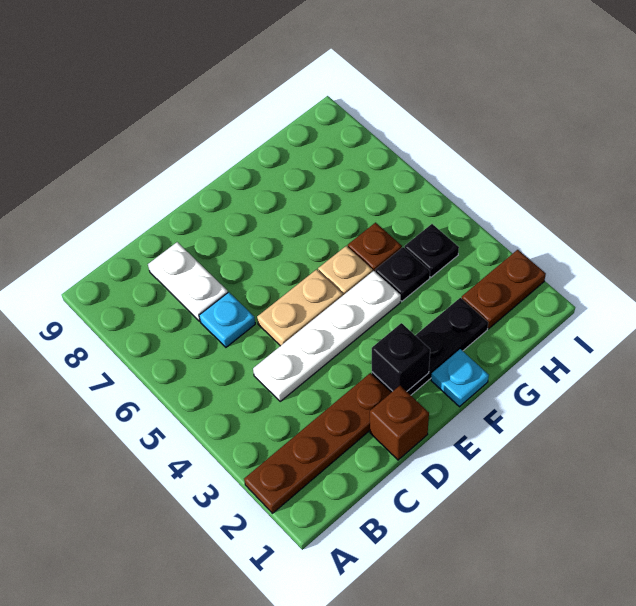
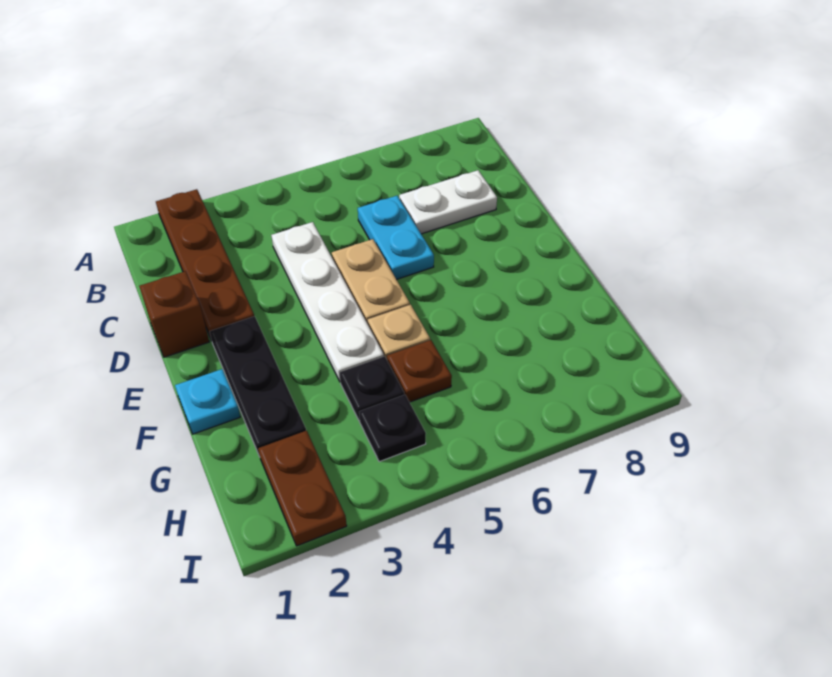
cyan 1x1 plate [199,292,255,347] -> cyan 1x2 plate [358,196,434,279]
black 1x1 brick [372,323,430,391] -> none

